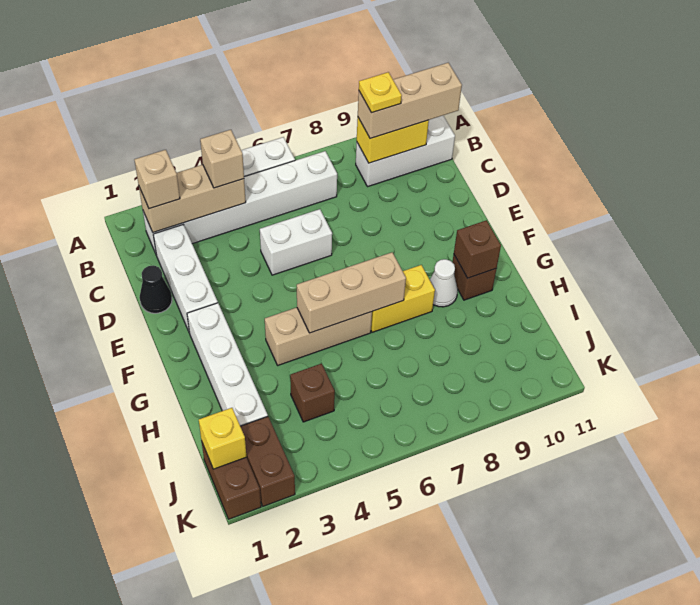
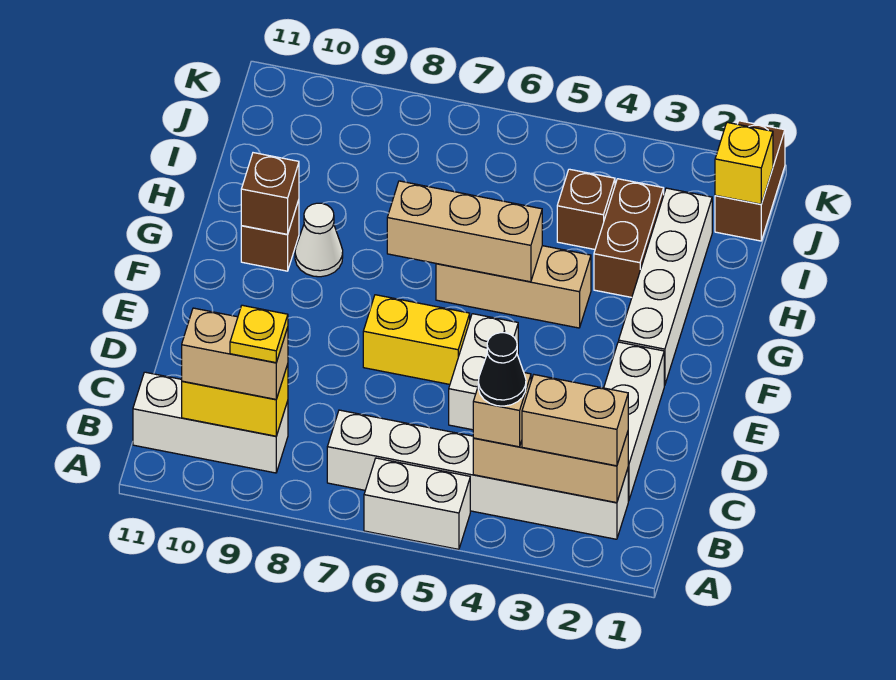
tan 1x1 brick [134,150,180,209] -> tan 1x2 brick [522,375,628,466]
tan 1x3 brick [358,63,462,139] -> tan 1x2 brick [182,308,288,399]
black 1x1 cone [139,265,172,313] -> black 1x1 cone moved to [478,333,526,406]
white 1x2 brick [259,209,332,275] -> white 1x2 brick turned to [449,314,518,430]
yellow 1x2 brick [371,265,435,332] -> yellow 1x2 brick moved to [363,295,470,384]
brown 1x2 brick [240,417,295,506] -> brown 1x2 brick moved to [594,179,664,297]

